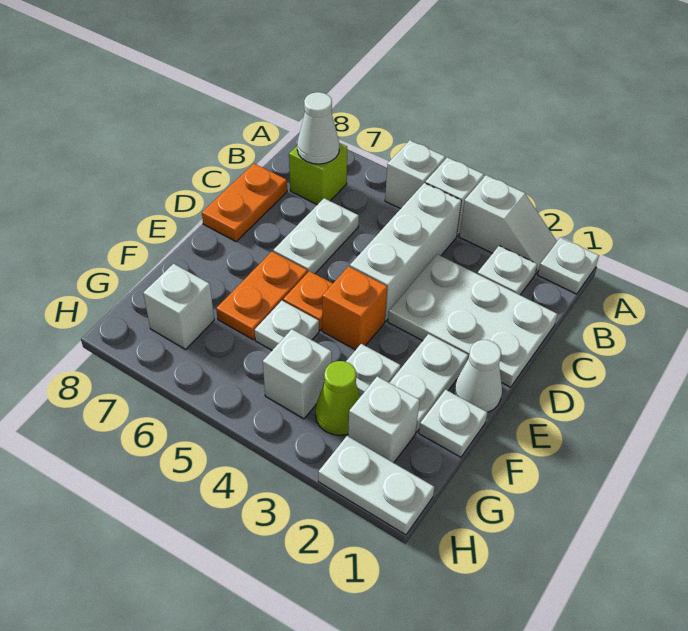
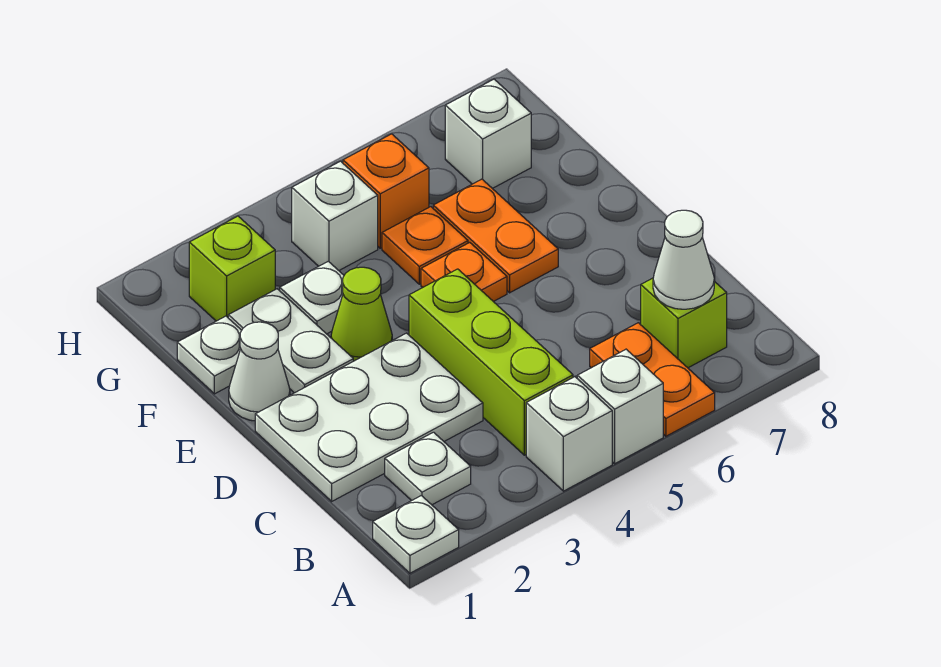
white 1x2 slope [459,175,557,274] -> none
white 1x3 brick [350,183,461,321] -> lime 1x3 brick [409,269,573,455]
white 1x2 plate [273,198,359,274] -> none
orange 1x2 plate [202,164,287,241] -> orange 1x2 plate moved to [590,323,715,436]
orange 1x1 brick [322,266,387,350] -> orange 1x1 brick moved to [343,134,429,248]
white 1x1 plate [255,301,319,350] -> orange 1x1 plate [382,207,468,284]
white 1x1 brick [348,376,420,463] -> lime 1x1 brick [189,216,275,321]
lime 1x1 cone [315,361,360,435] -> lime 1x1 cone moved to [331,267,392,361]
white 1x2 plate [318,436,434,535] -> none

